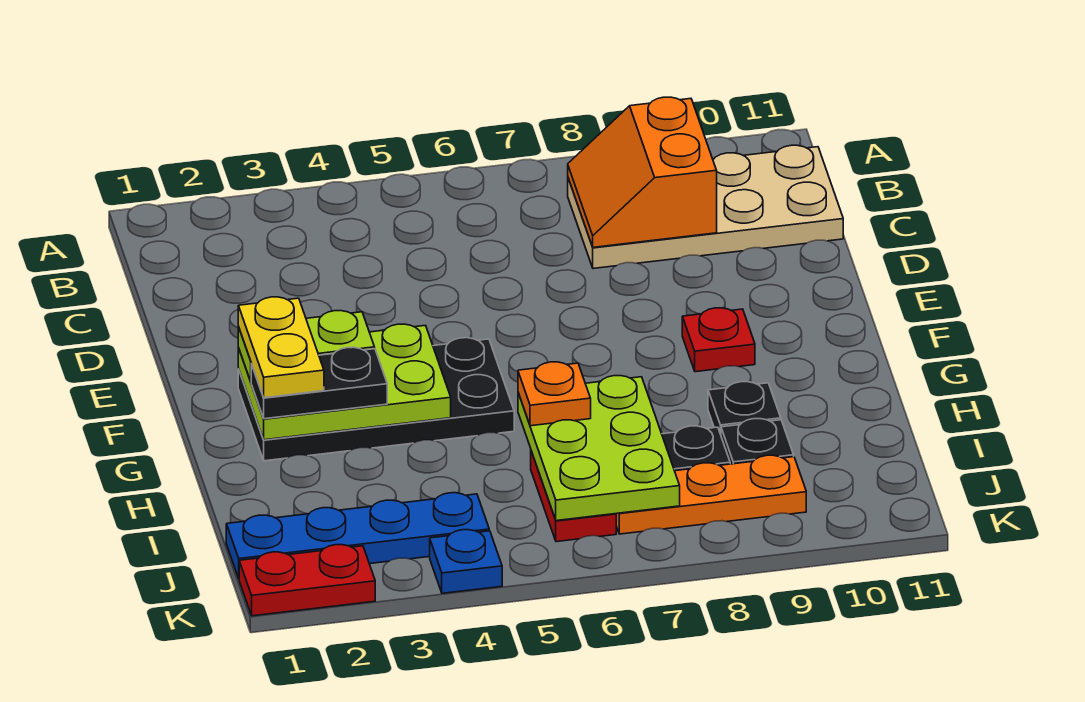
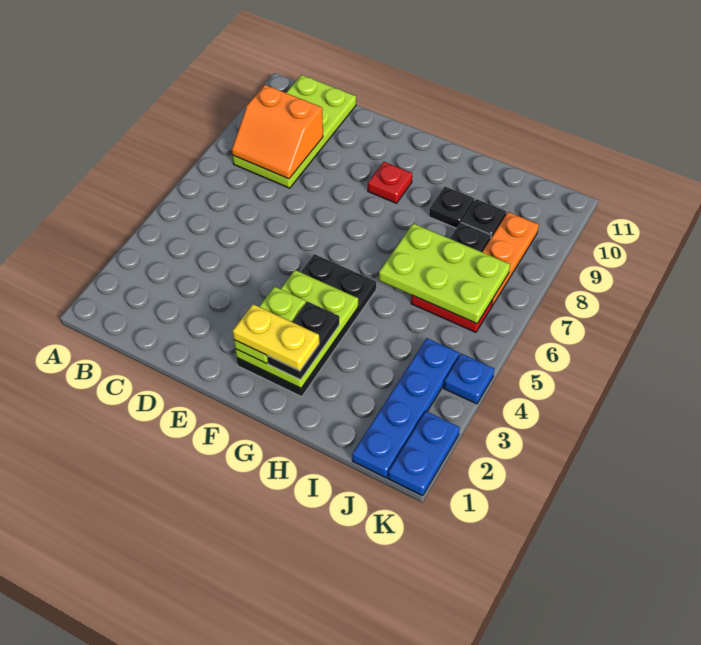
tan 2x4 plate [568,145,843,268] -> lime 2x4 plate [232,75,356,188]
orange 1x1 plate [518,362,591,426] -> none
red 1x2 plate [239,545,375,616] -> blue 1x2 plate [388,411,460,496]

